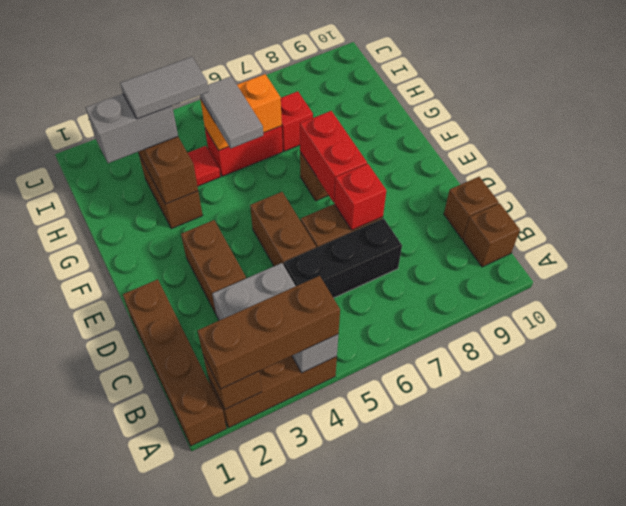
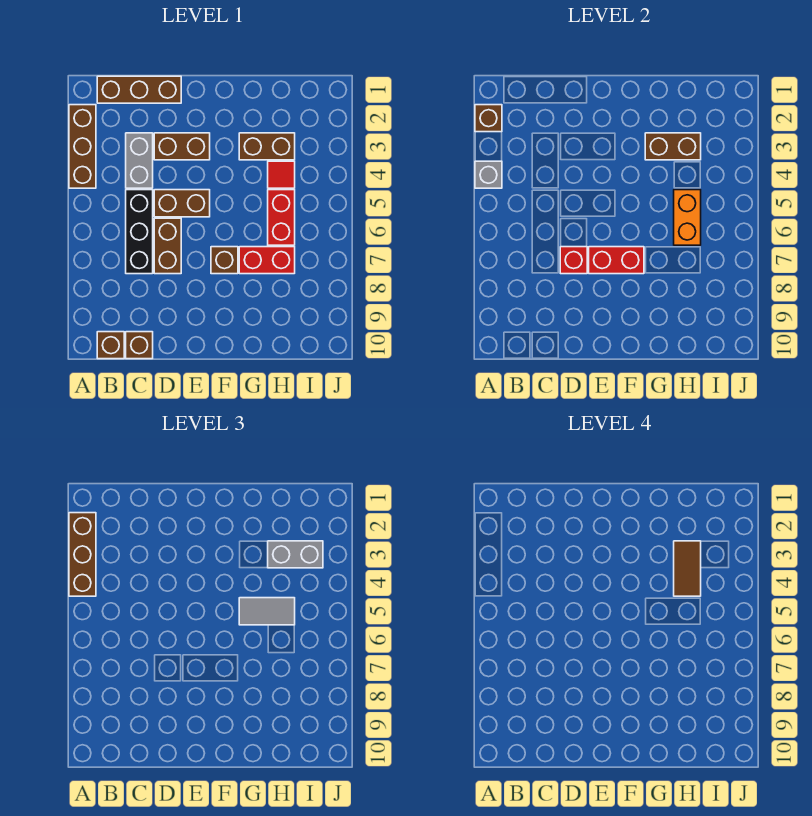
brown 1x4 brick [123,279,227,446] -> brown 1x3 brick [97,76,181,103]
grey 1x2 brick [86,94,178,163] -> grey 1x2 brick turned to [268,541,323,568]
grey 1x2 tile [120,57,209,119] -> brown 1x2 tile [674,541,701,596]
red 1x1 brick [281,91,313,151] -> red 1x2 brick [239,247,295,274]

